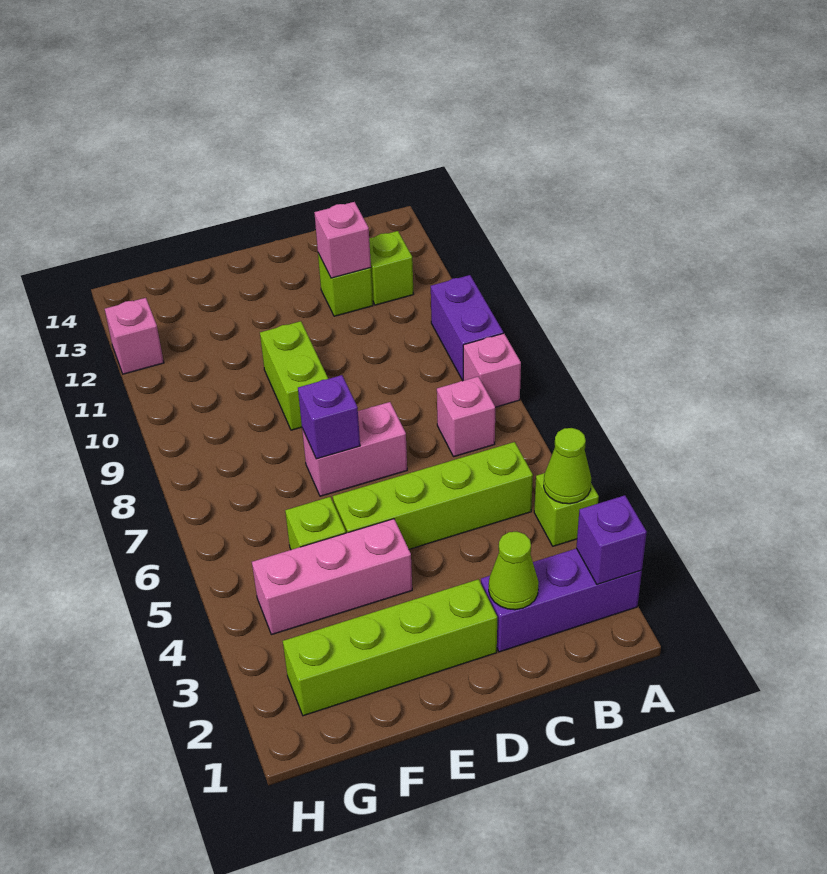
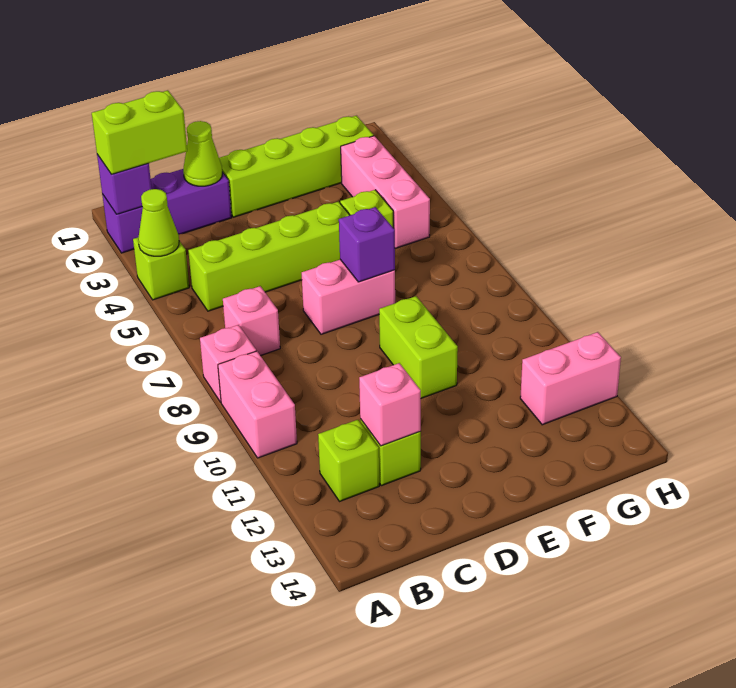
none -> lime 1x2 brick [92,90,187,174]
purple 1x2 brick [431,275,503,380] -> pink 1x2 brick [218,351,297,458]
pink 1x3 brick [252,519,412,635] -> pink 1x3 brick turned to [341,136,430,248]
pink 1x1 brick [105,298,164,374] -> pink 1x2 brick [520,332,621,425]

